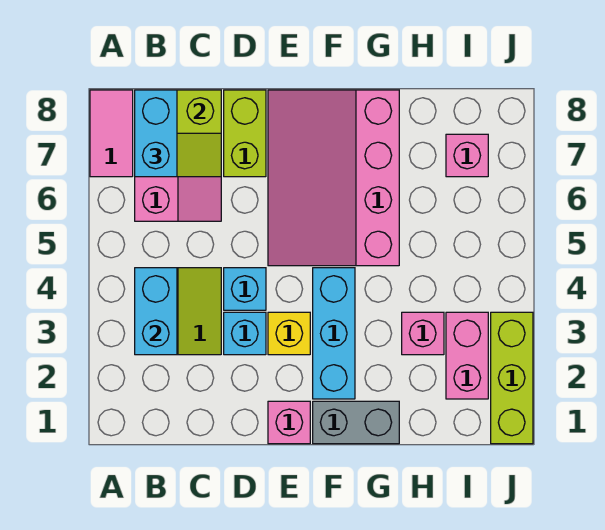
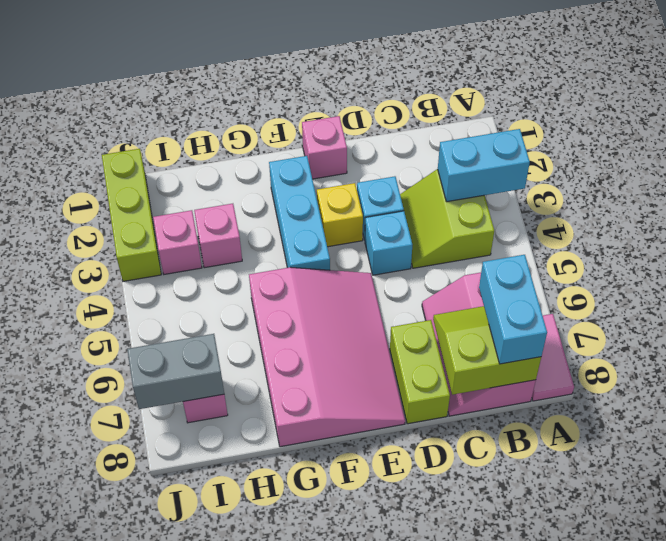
cyan 1x2 brick [135,268,177,355] -> cyan 1x2 brick turned to [438,129,530,202]
grey 1x2 brick [313,401,399,444] -> grey 1x2 brick moved to [127,334,224,409]
pink 1x2 brick [446,312,488,399] -> pink 1x1 brick [153,210,202,274]

